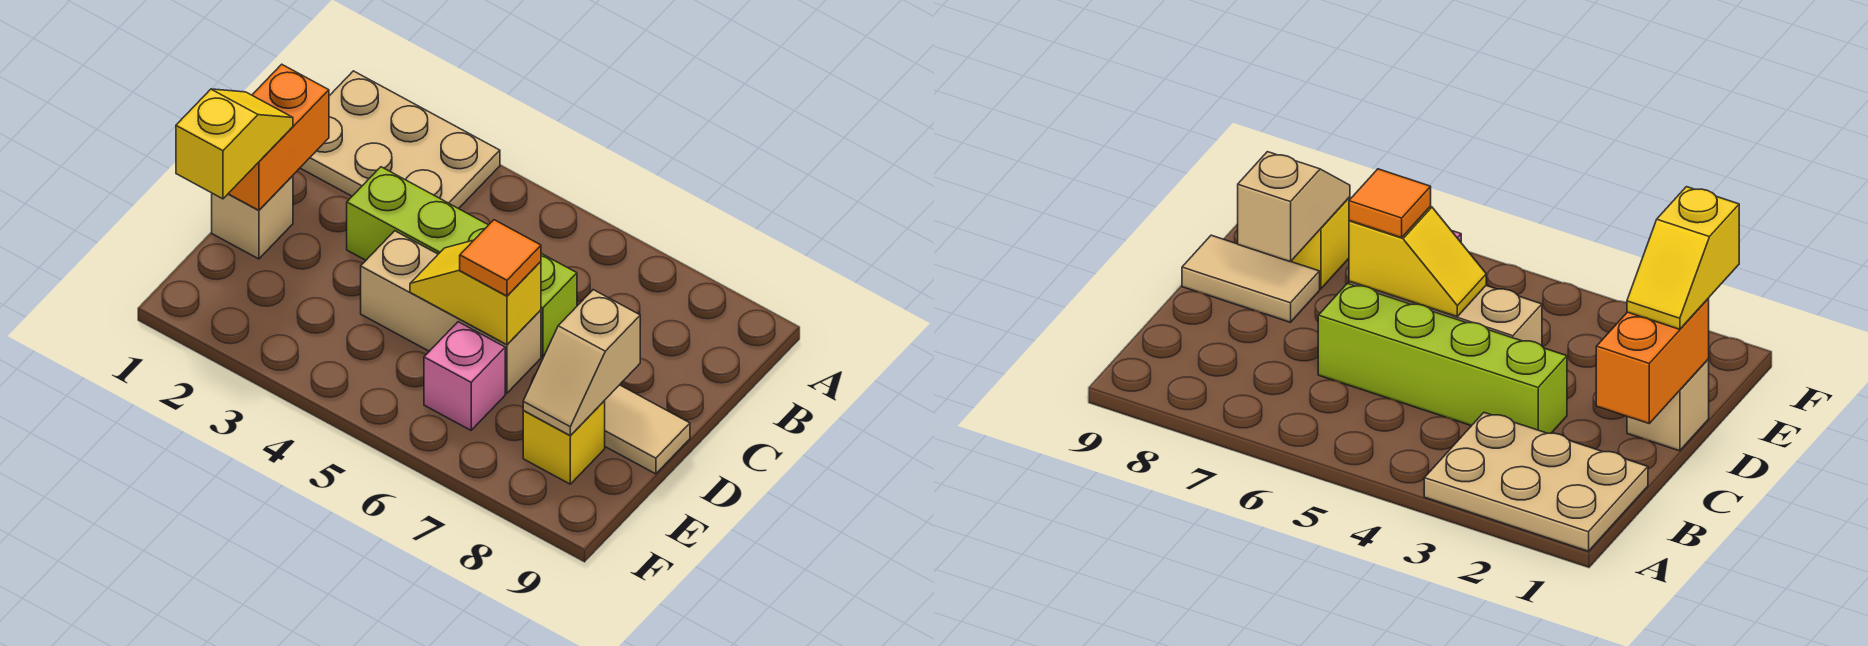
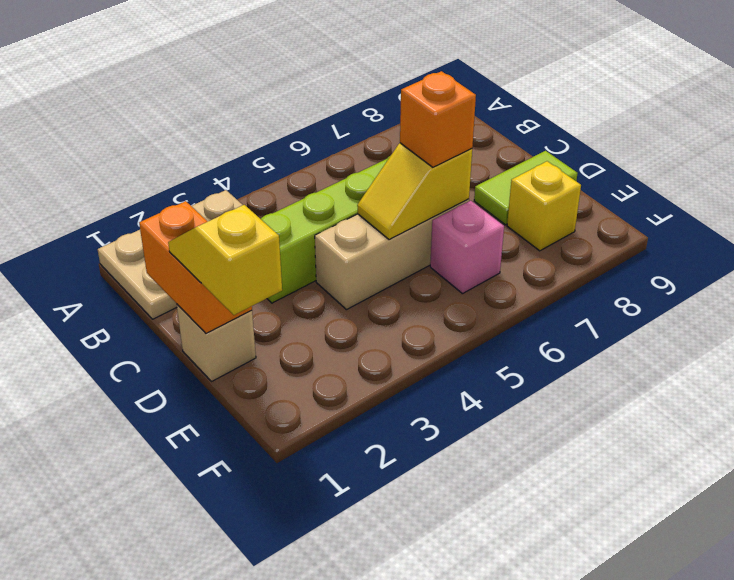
orange 1x1 tile [460,220,541,296] -> orange 1x1 brick [400,71,476,167]
tan 1x2 tile [604,385,690,474] -> lime 1x2 tile [474,151,578,225]
tan 1x2 slope [523,290,640,435] -> none

